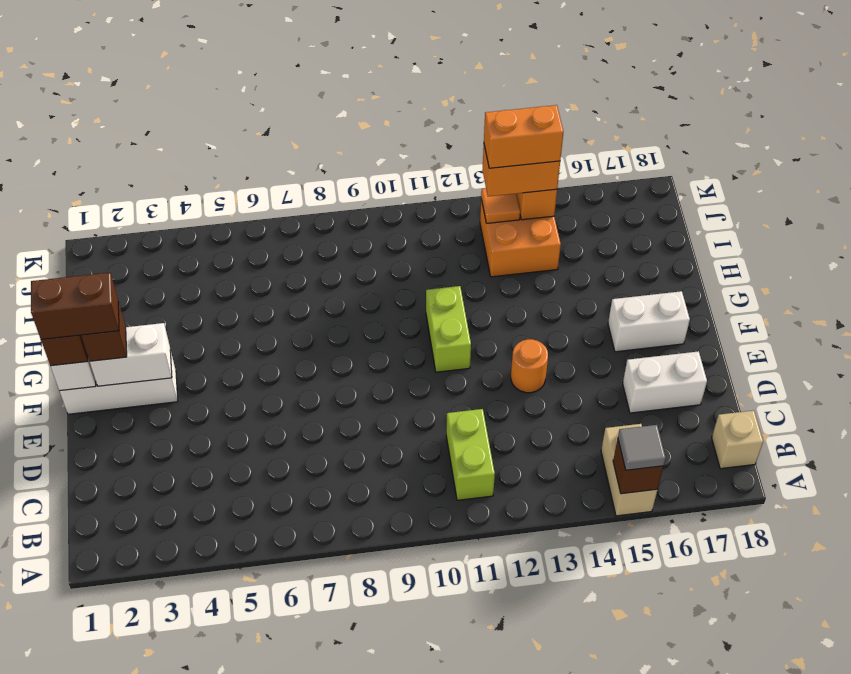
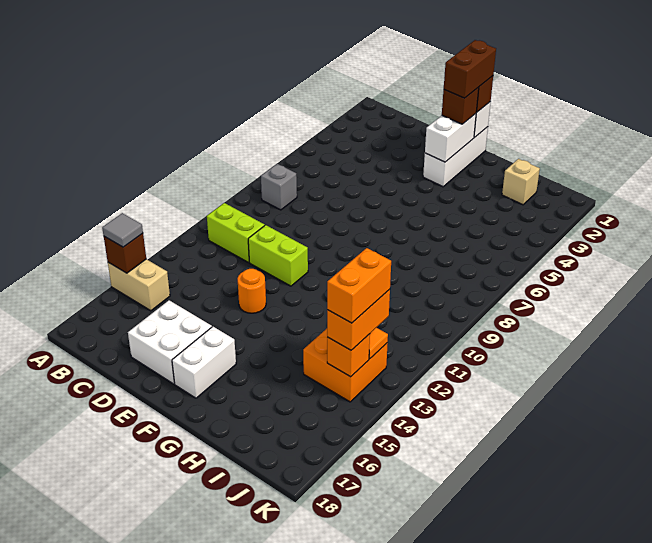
none -> grey 1x1 brick [261,164,297,210]
tan 1x1 brick [712,410,763,469] -> tan 1x1 brick moved to [502,159,540,205]
white 1x2 brick [623,351,707,413] -> white 2x2 brick [128,300,212,384]
lime 1x2 brick [426,286,471,372] -> lime 1x2 brick moved to [248,225,308,286]

